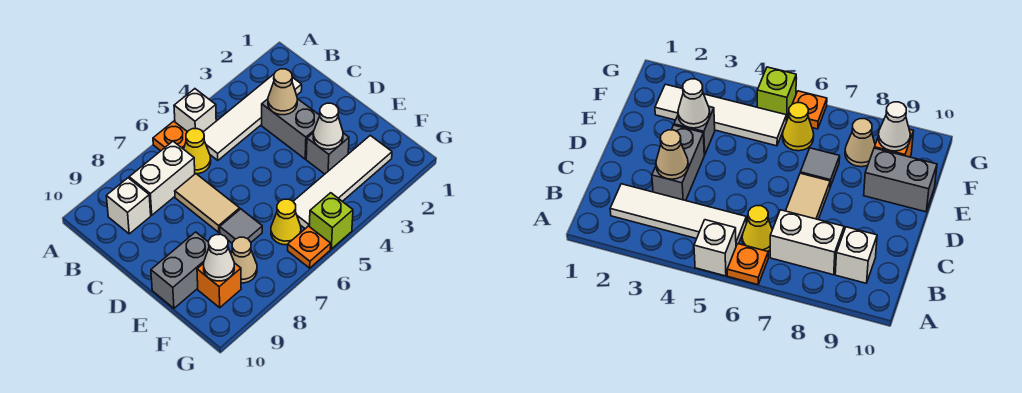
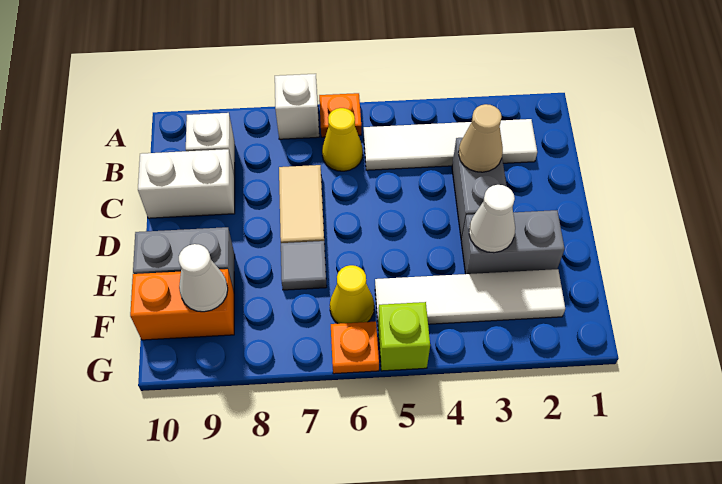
white 1x1 brick [174,89,216,132] -> white 1x1 brick moved to [275,74,319,139]
white 1x2 brick [129,141,195,215] -> white 1x2 brick moved to [138,149,235,218]
grey 1x1 brick [306,133,349,174] -> grey 1x2 brick [461,210,565,274]
tan 1x1 cone [231,237,257,283] -> none
orange 1x1 brick [197,263,241,308] -> orange 1x2 brick [130,269,234,340]

